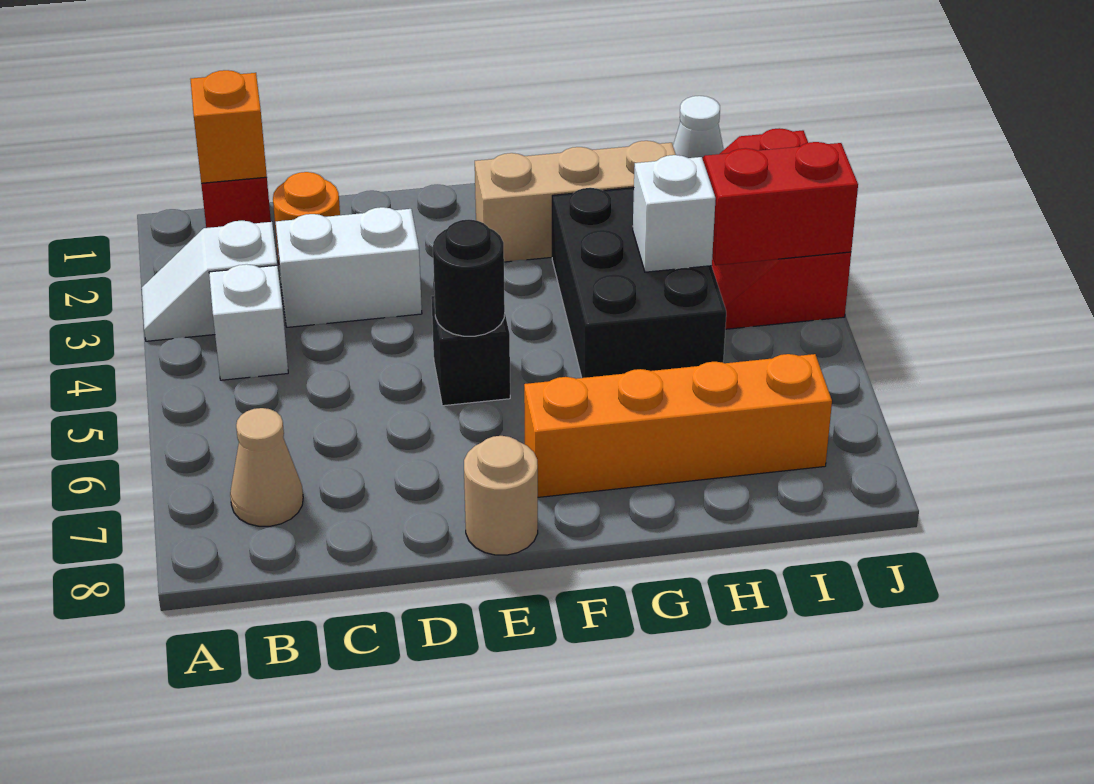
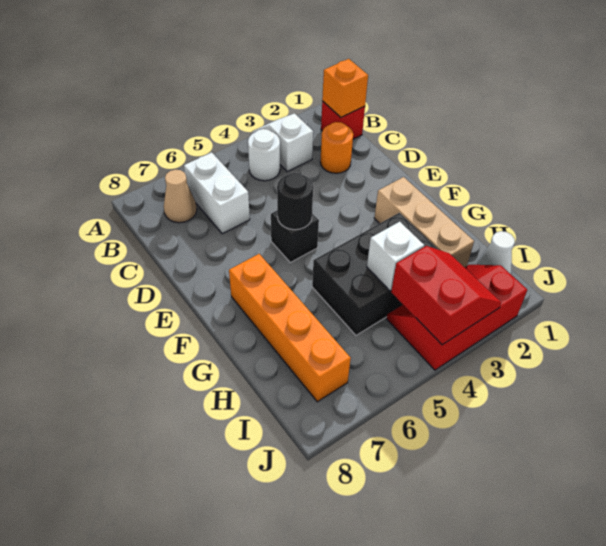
white 1x1 brick [209,264,288,380] -> white 1x1 round brick [248,129,280,181]
white 1x2 brick [276,207,422,327] -> white 1x2 brick moved to [184,152,250,234]
tan 1x1 round brick [464,436,538,555] -> none

